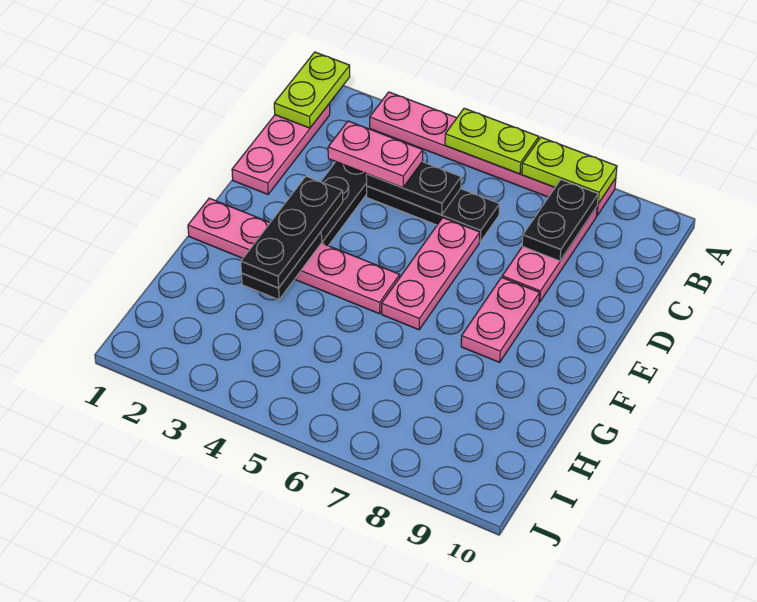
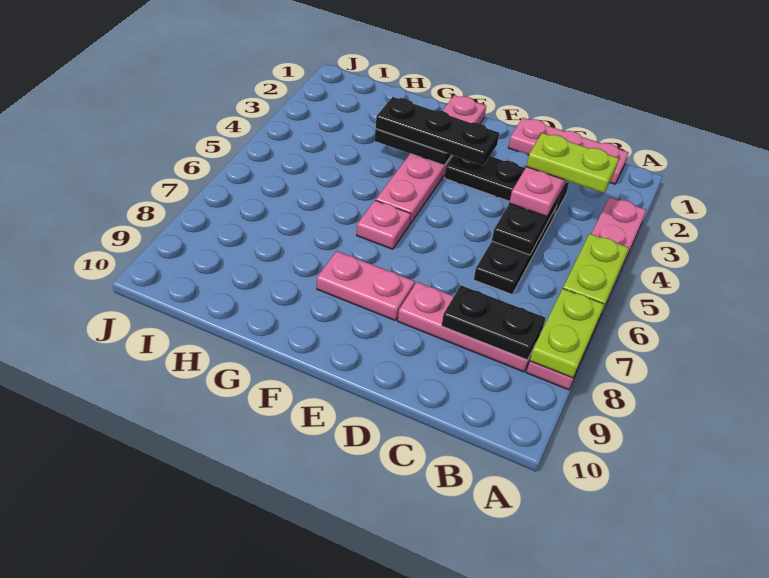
lime 1x2 plate [274,52,350,128] -> lime 1x2 plate moved to [526,133,619,193]
pink 1x3 plate [382,218,480,330] -> pink 1x1 plate [357,200,411,249]

